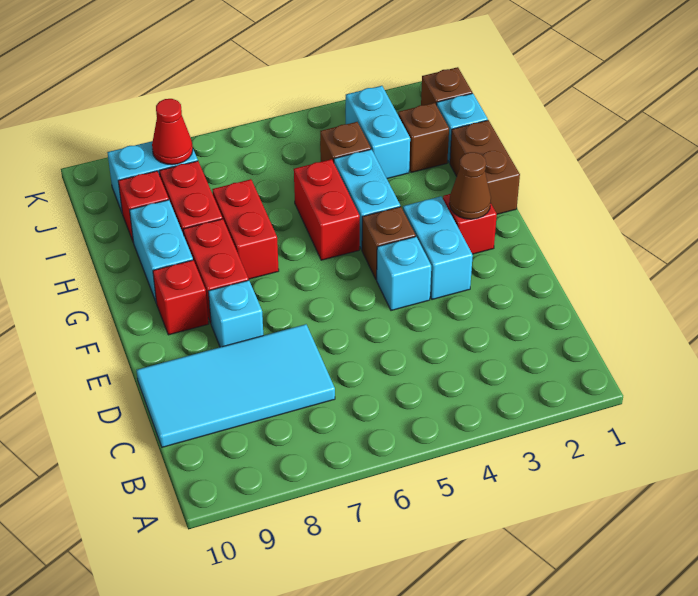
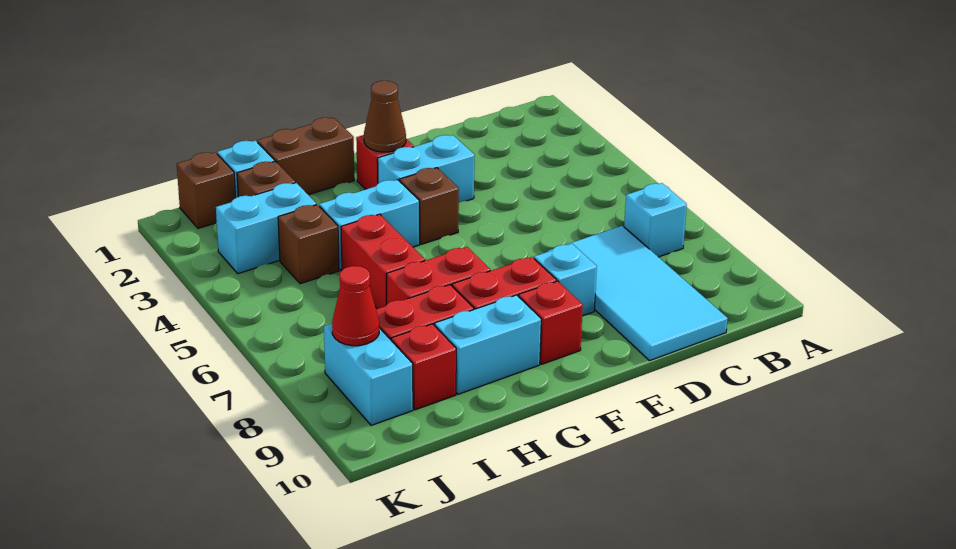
cyan 1x1 brick [377,237,431,311] -> cyan 1x1 brick moved to [624,183,687,257]
red 1x2 brick [294,159,360,260] -> red 1x2 brick turned to [341,214,425,309]

